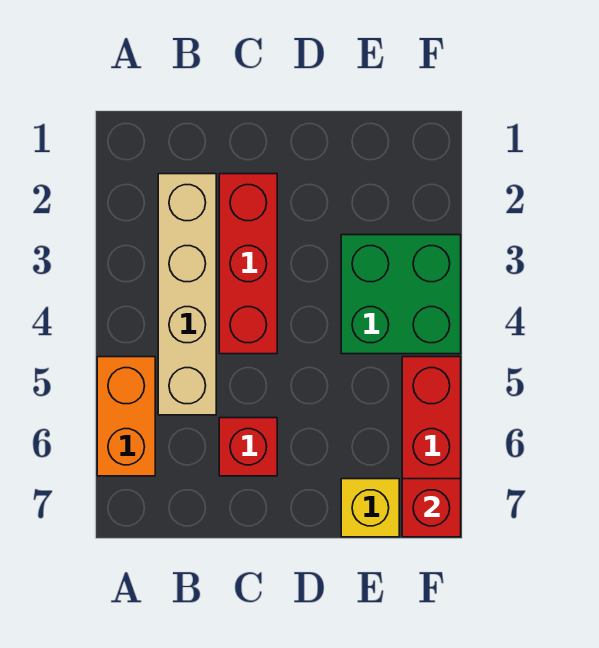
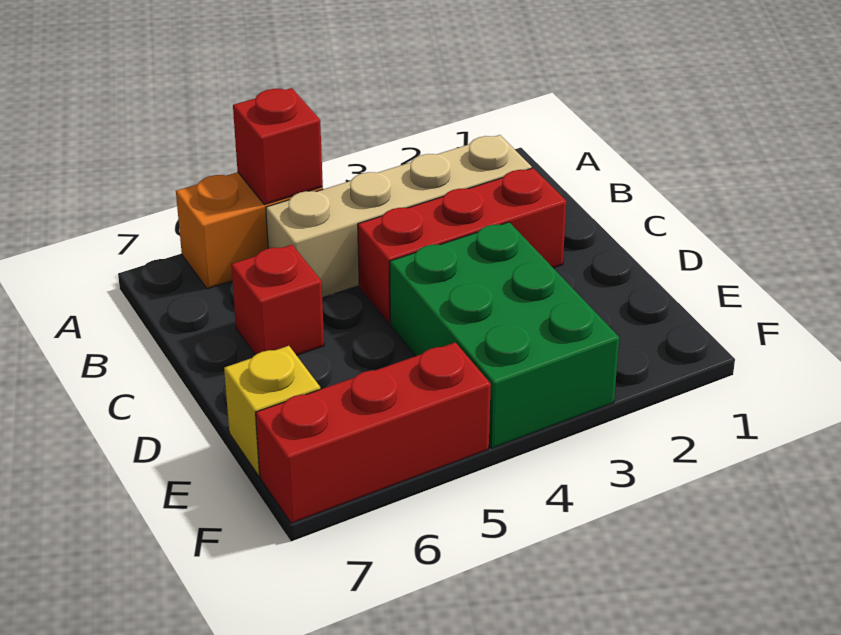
green 2x2 brick [341,235,461,354] -> green 2x3 brick [390,222,619,448]
red 1x1 brick [402,479,461,537] -> red 1x1 brick moved to [233,88,323,205]

